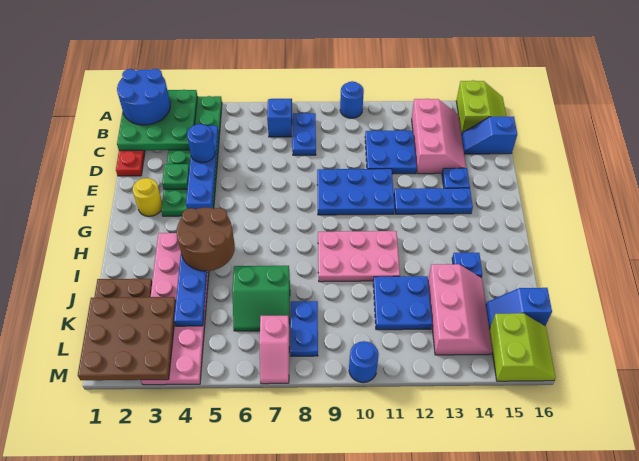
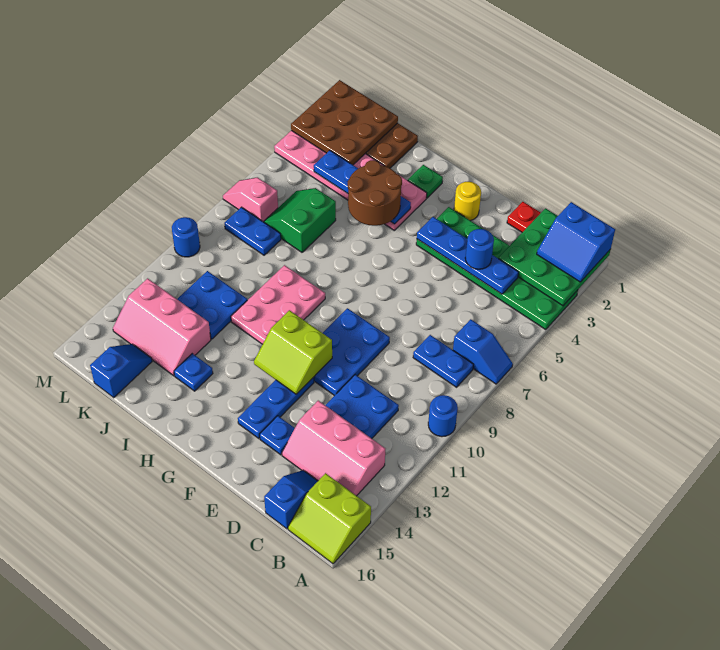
blue 2x2 round brick [117,69,170,125] -> blue 2x2 slope [537,202,615,282]
green 1x1 plate [162,164,190,189] -> green 1x1 plate moved to [408,165,443,198]
lime 2x2 slope [489,313,556,381] -> lime 2x2 slope moved to [254,310,332,394]

